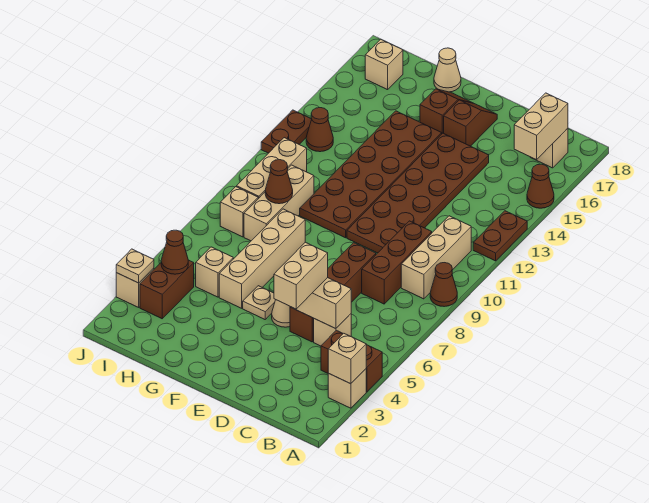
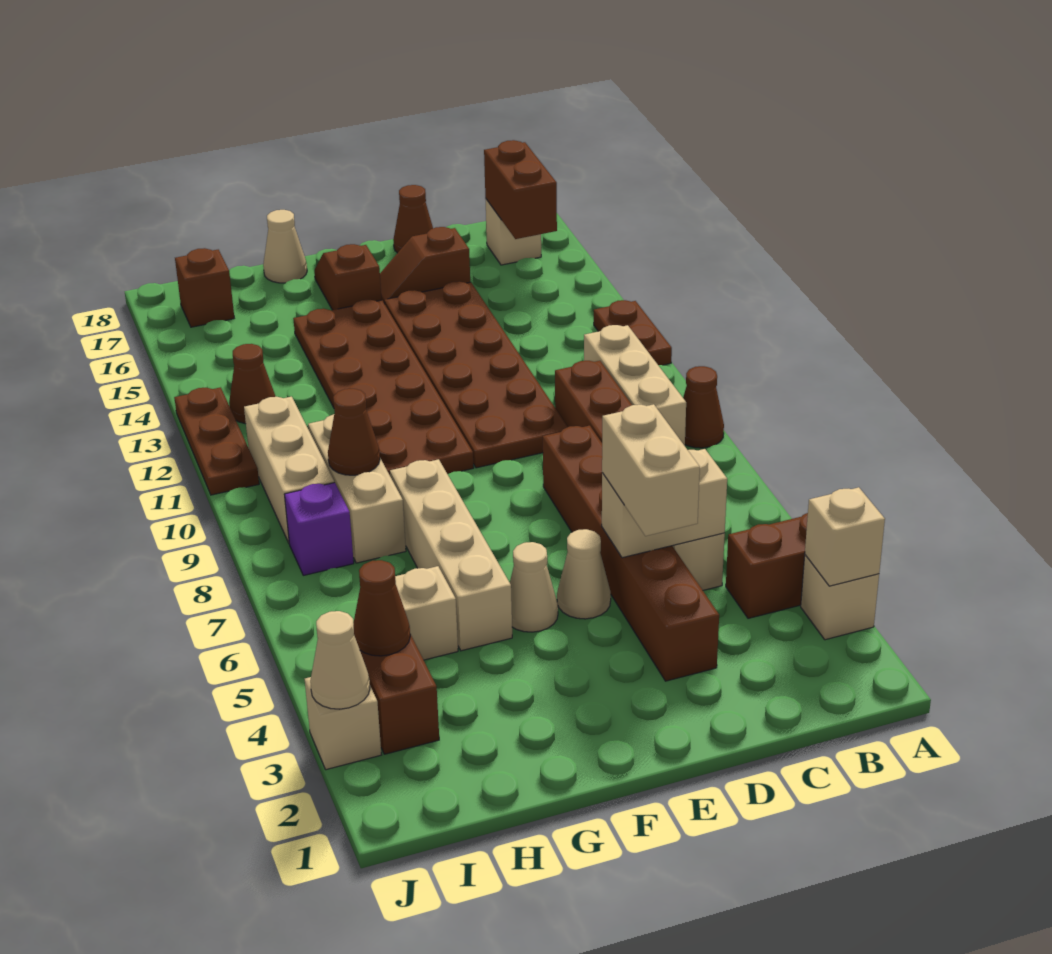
brown 1x1 cone [527,164,554,208] -> brown 1x1 cone moved to [393,185,433,253]
tan 1x2 brick [514,93,568,160] -> brown 1x2 brick [484,140,557,239]
brown 1x4 brick [290,243,376,342] -> brown 1x6 brick [543,426,719,681]
brown 1x2 slope [444,100,497,146] -> brown 1x2 slope turned to [380,227,470,304]
tan 1x1 plate [243,286,276,319] -> tan 1x1 cone [510,542,558,632]
tan 1x1 brick [220,187,258,237] -> purple 1x1 brick [285,483,354,575]
tan 1x1 brick [365,39,403,90] -> brown 1x1 brick [175,248,234,327]
tan 1x1 plate [116,249,154,283] -> tan 1x1 cone [310,611,370,709]
brown 1x2 plate [261,110,311,153] -> brown 1x3 plate [174,387,259,495]

